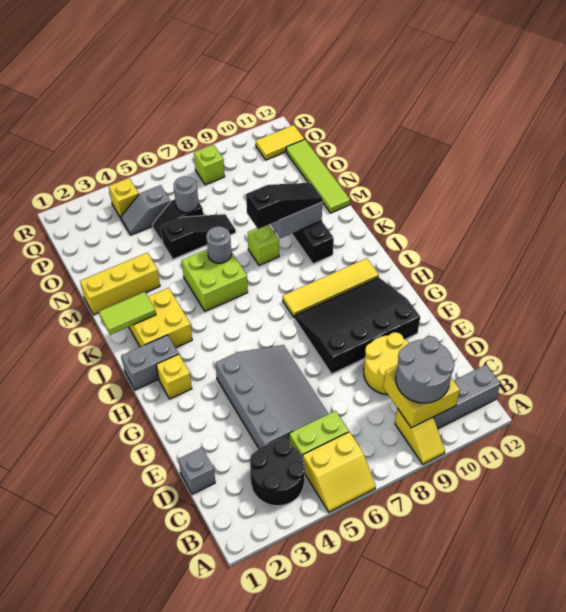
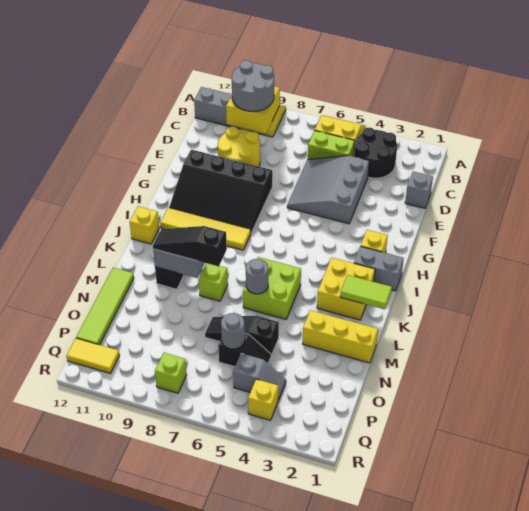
grey 3x4 slope [215,345,328,448] -> grey 3x3 slope [287,155,369,224]
none -> yellow 1x1 brick [130,206,159,244]

